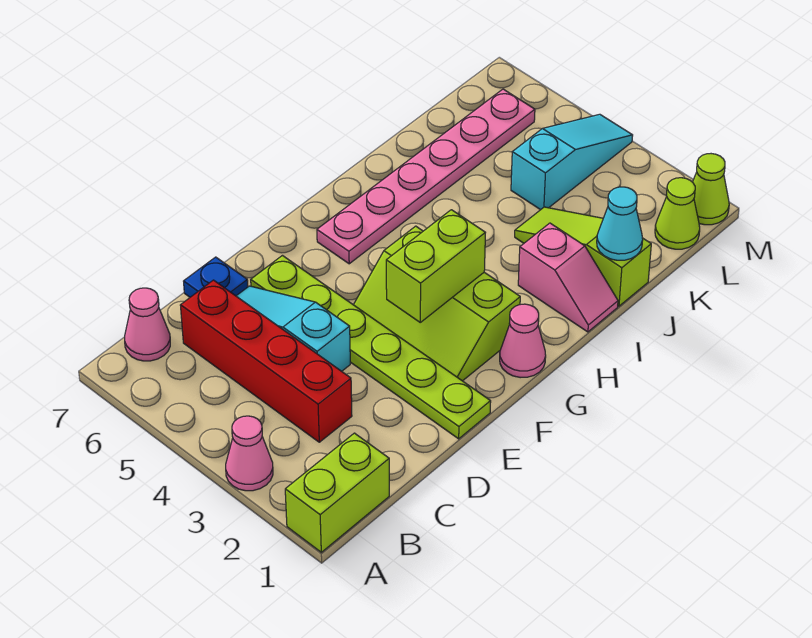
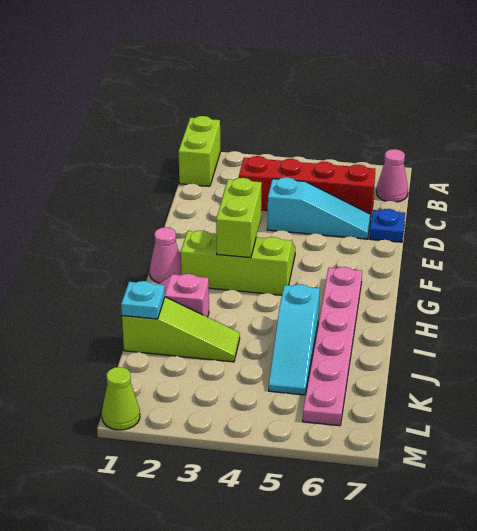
pink 1x1 cone [226,416,273,491] -> none
lime 1x6 plate [251,256,491,439] -> none
cyan 1x1 cone [597,187,643,260] -> cyan 1x1 plate [121,281,165,319]
cyan 1x3 slope [511,114,633,210] -> cyan 1x3 slope moved to [269,284,320,395]
lime 1x1 cone [655,178,700,249] -> none

